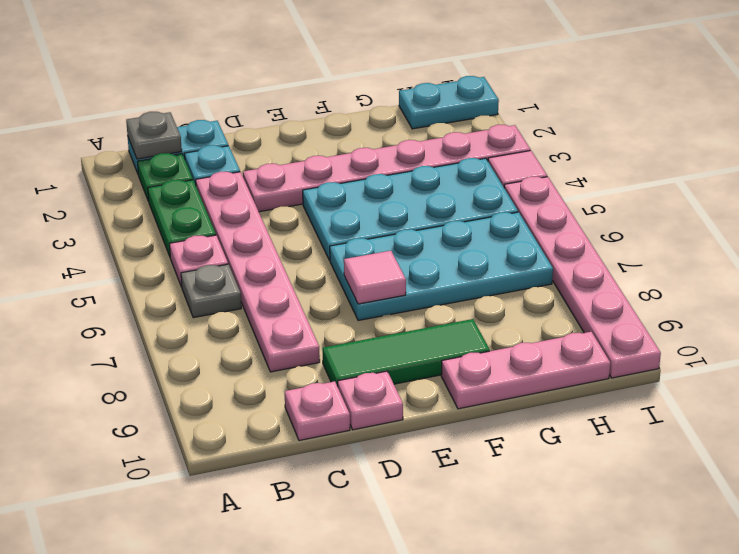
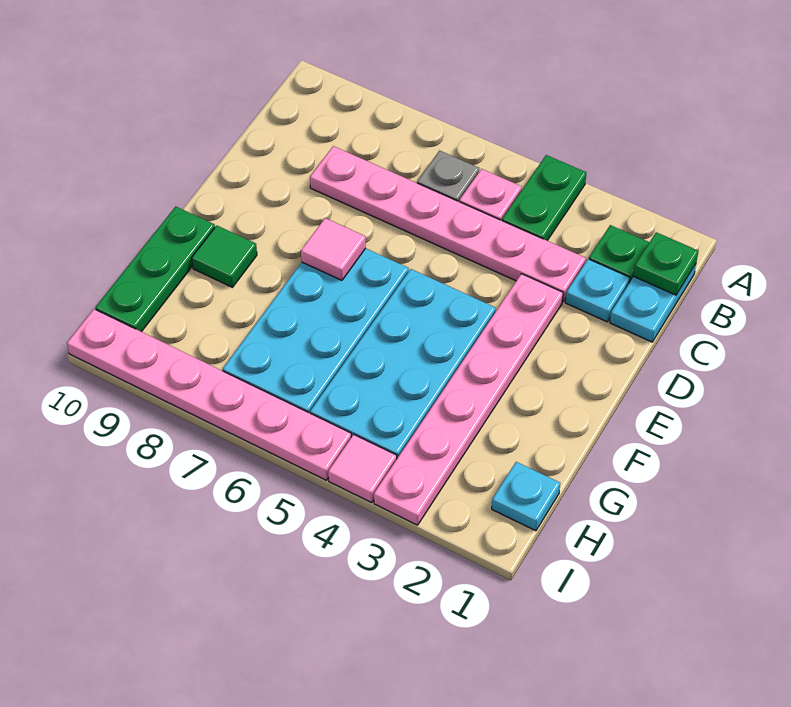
grey 1x1 plate [126,112,182,159] -> green 1x1 plate [634,232,698,295]
green 1x2 plate [148,180,216,256] -> green 1x2 plate turned to [502,155,586,241]
pink 1x1 plate [285,381,350,441] -> none
green 1x3 tile [323,319,490,386] -> green 1x1 tile [192,226,257,287]
pink 1x1 plate [338,371,403,430] -> none
pink 1x3 plate [441,332,610,409] -> green 1x3 plate [95,207,215,332]
cyan 1x2 plate [399,76,499,129] -> cyan 1x1 plate [492,462,560,531]

